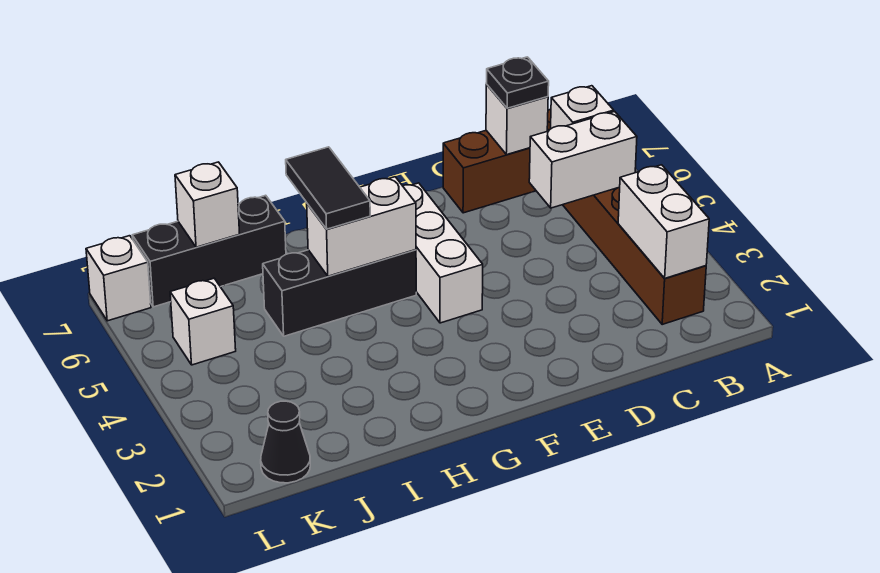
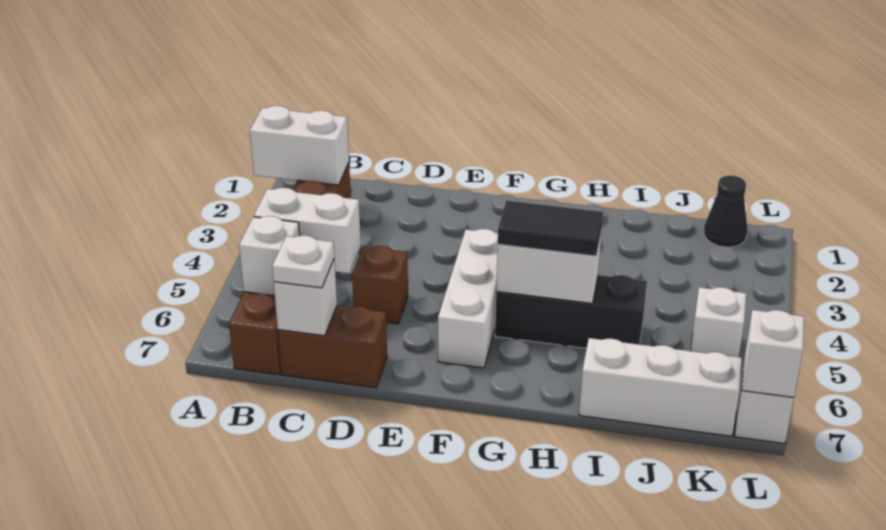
white 1x2 brick [618,165,709,278] -> white 1x2 brick turned to [250,106,349,185]
black 1x1 plate [486,57,549,108] -> white 1x1 plate [272,235,334,288]
none -> brown 1x1 brick [352,246,408,324]
black 1x2 tile [286,147,370,229] -> black 1x2 tile turned to [498,201,603,256]
black 1x3 brick [132,195,286,307] -> white 1x3 brick [579,338,742,436]
white 1x1 brick [175,162,240,247] -> white 1x1 brick moved to [742,310,804,397]

